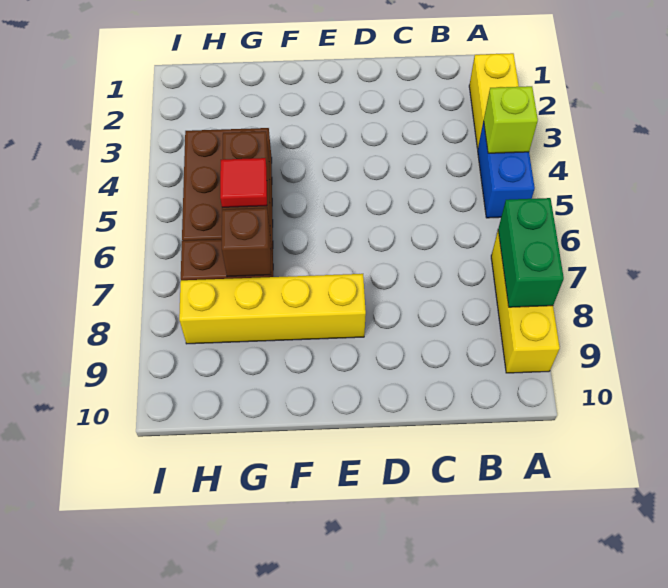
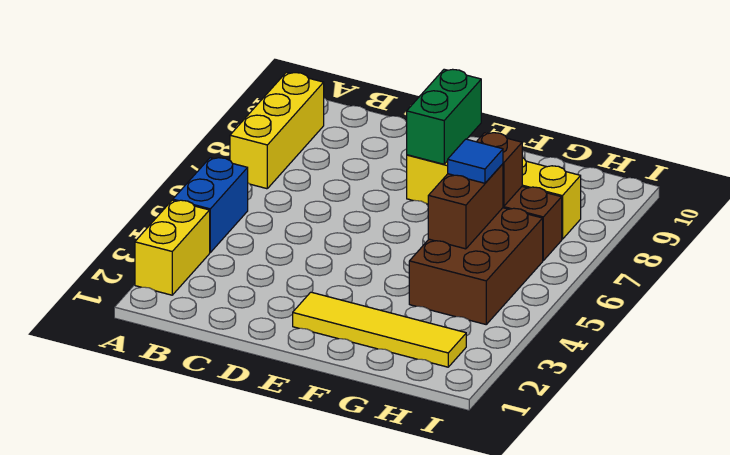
lime 1x1 brick [484,86,538,153] -> none
green 1x2 brick [498,198,564,307] -> green 1x2 brick moved to [407,69,481,164]
none -> yellow 1x4 tile [293,292,466,367]
red 1x1 tile [220,158,267,207] -> blue 1x1 tile [448,139,503,183]

